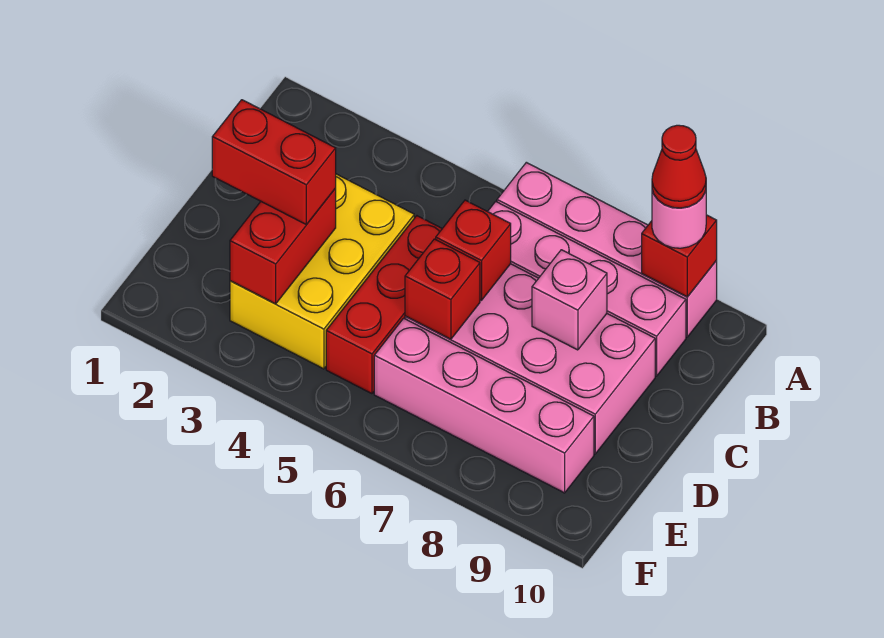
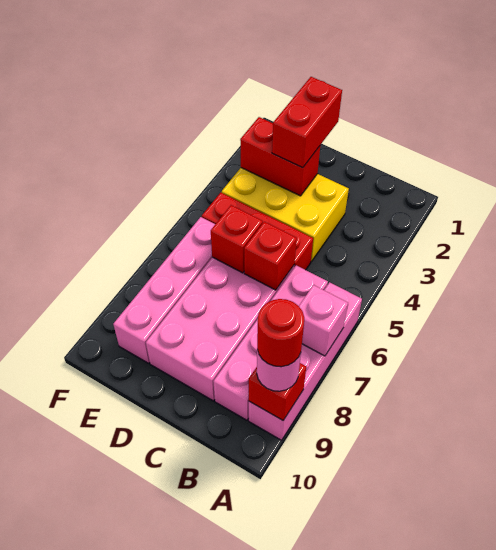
red 1x1 cone [652,125,706,208] -> red 1x1 round brick [257,299,304,367]
pink 1x1 brick [532,250,607,350] -> pink 1x1 brick moved to [299,285,348,356]

